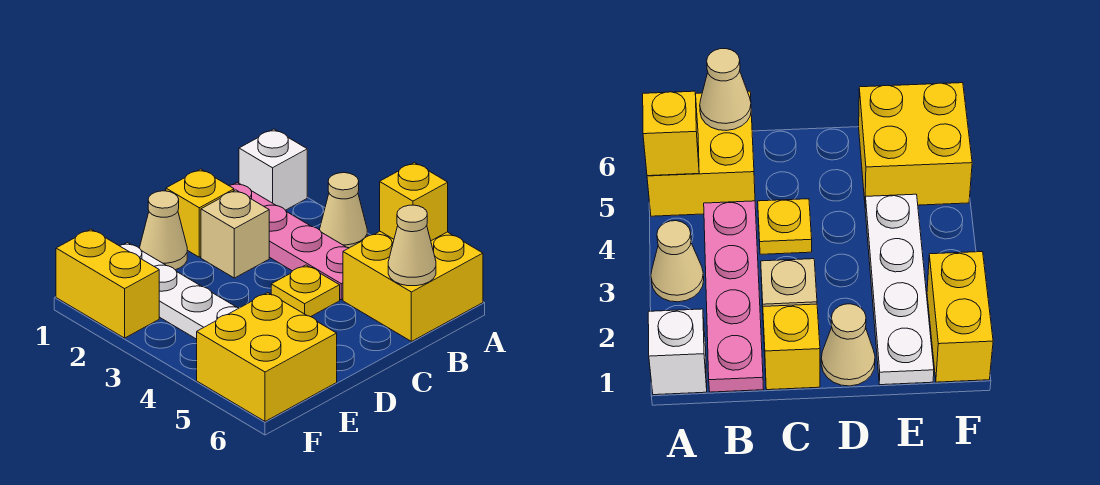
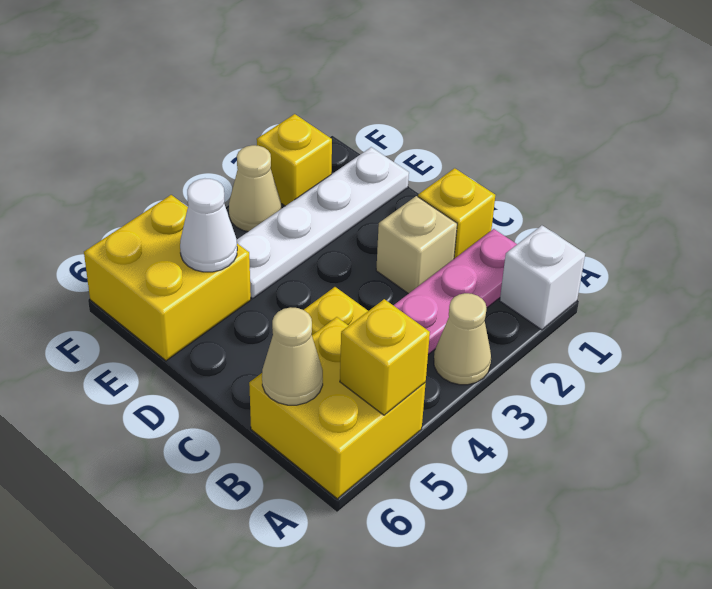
tan 1x1 cone [140,191,187,270] -> tan 1x1 cone moved to [229,145,281,232]
none -> white 1x1 cone [180,179,237,272]
yellow 1x2 brick [56,229,159,338] -> yellow 1x1 brick [257,114,332,206]

